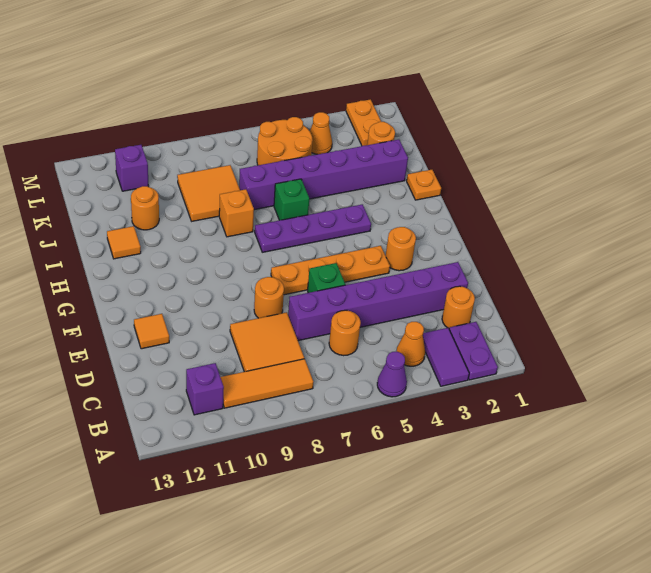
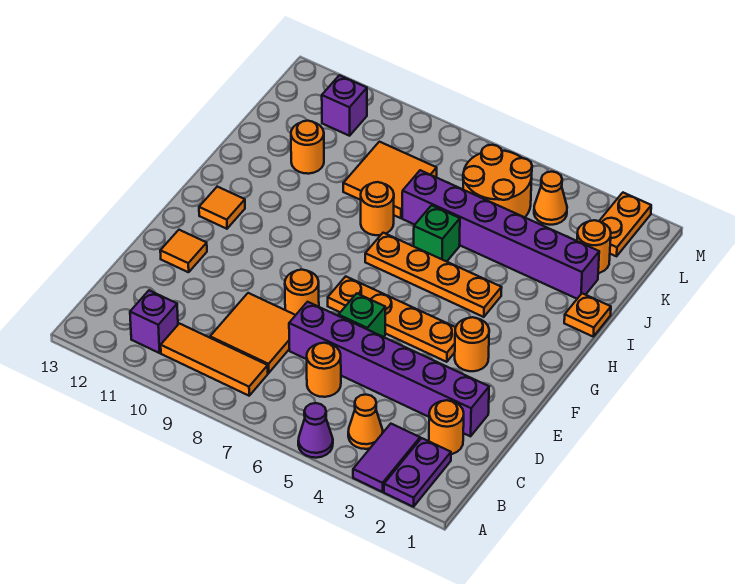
purple 1x4 plate [255,204,371,252] -> orange 1x4 plate [365,233,502,317]
orange 1x1 brick [219,189,254,237] -> orange 1x1 round brick [361,182,394,235]
orange 1x1 tile [107,226,141,259] -> orange 1x1 tile moved to [199,187,245,229]

